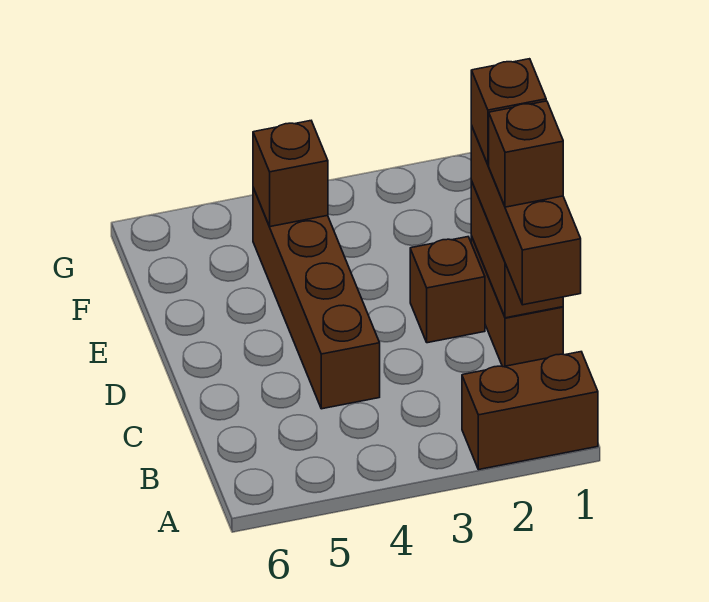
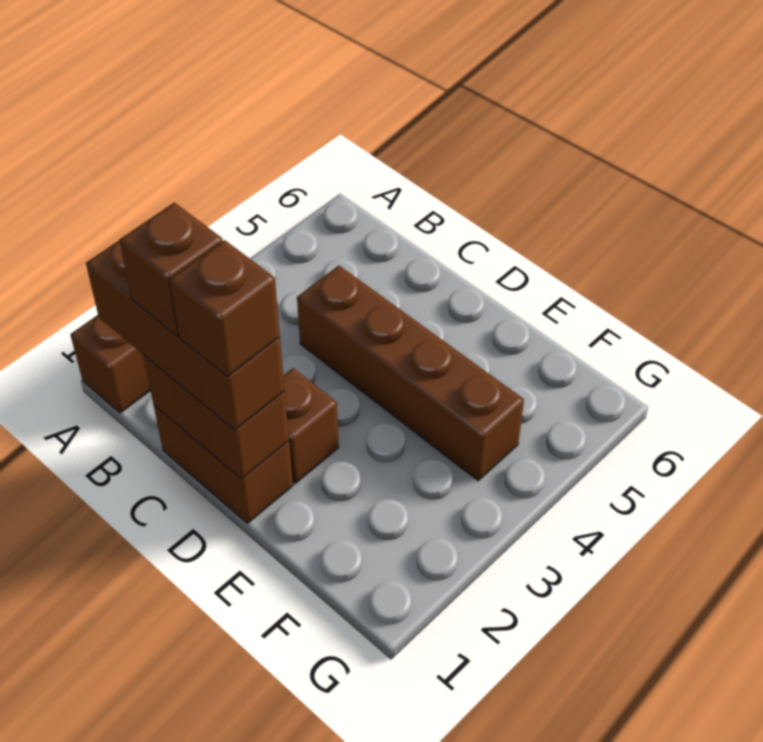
brown 1x1 brick [253,121,328,227] -> none

